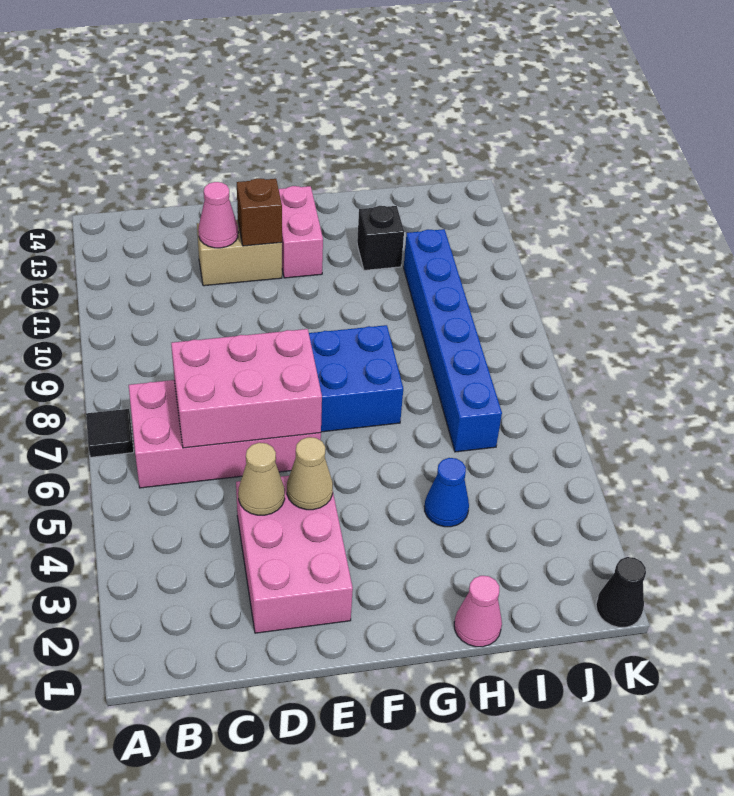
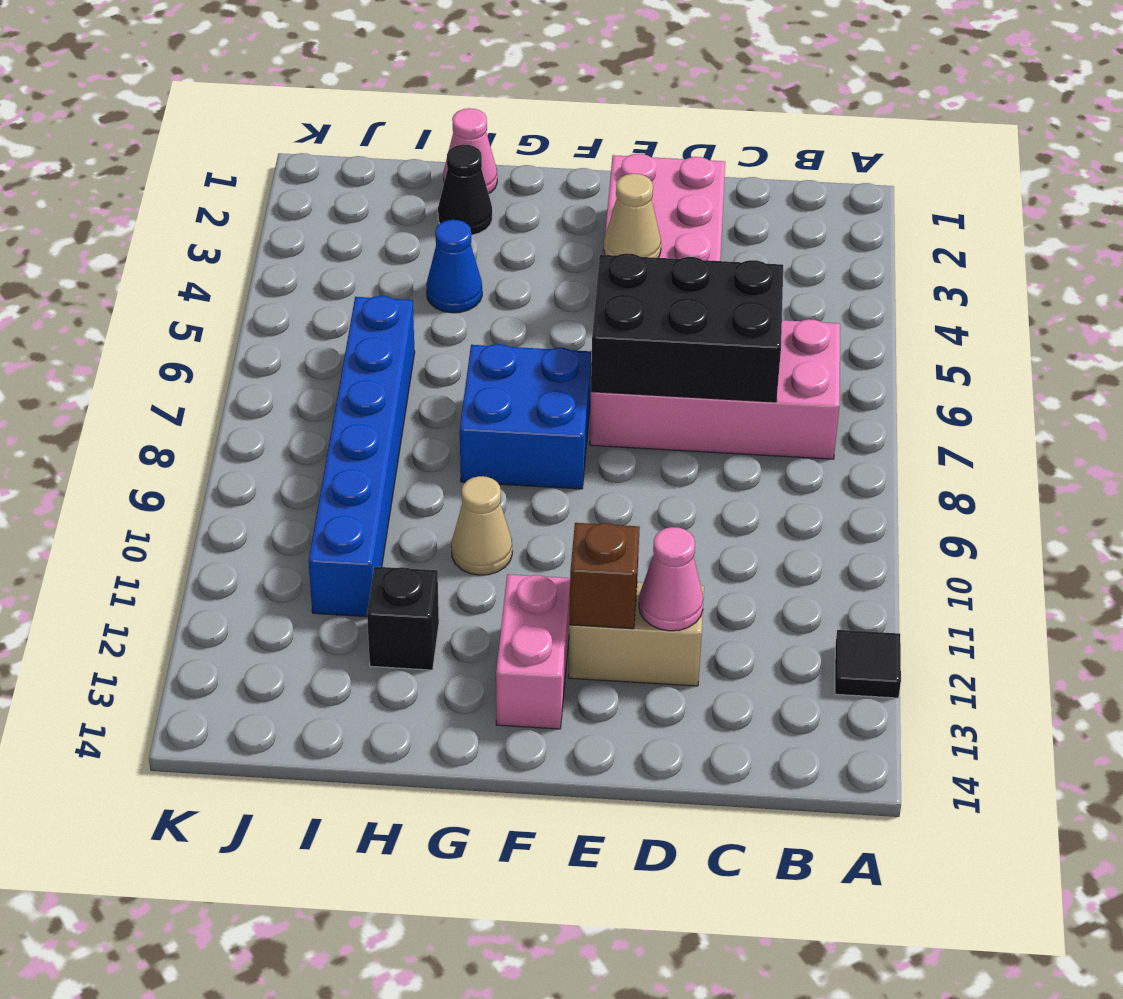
black 1x1 tile [86,409,134,457] -> black 1x1 tile moved to [835,630,901,698]
pink 2x3 brick [171,329,322,448] -> black 2x3 brick [591,253,783,402]
tan 1x1 cone [238,443,285,515] -> tan 1x1 cone moved to [451,476,512,575]
black 1x1 cone [596,557,646,627] -> black 1x1 cone moved to [438,145,492,235]

